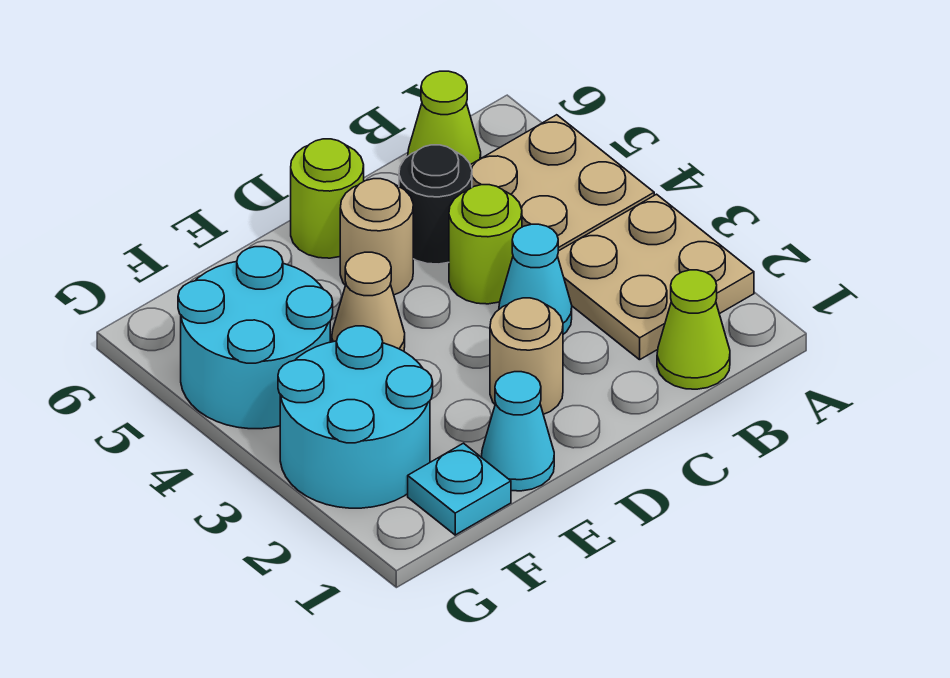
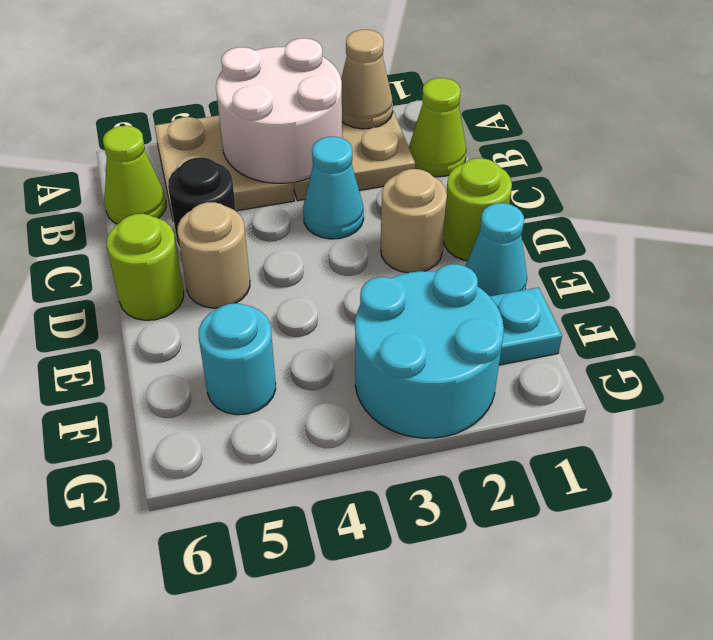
none -> white 2x2 round brick [216,38,342,183]
lime 1x1 round brick [449,185,522,304] -> lime 1x1 round brick moved to [443,158,512,261]
tan 1x1 cone [332,252,405,351] -> tan 1x1 cone moved to [341,30,393,129]
cyan 2x2 round brick [178,247,333,429] -> cyan 1x1 round brick [199,303,276,415]

